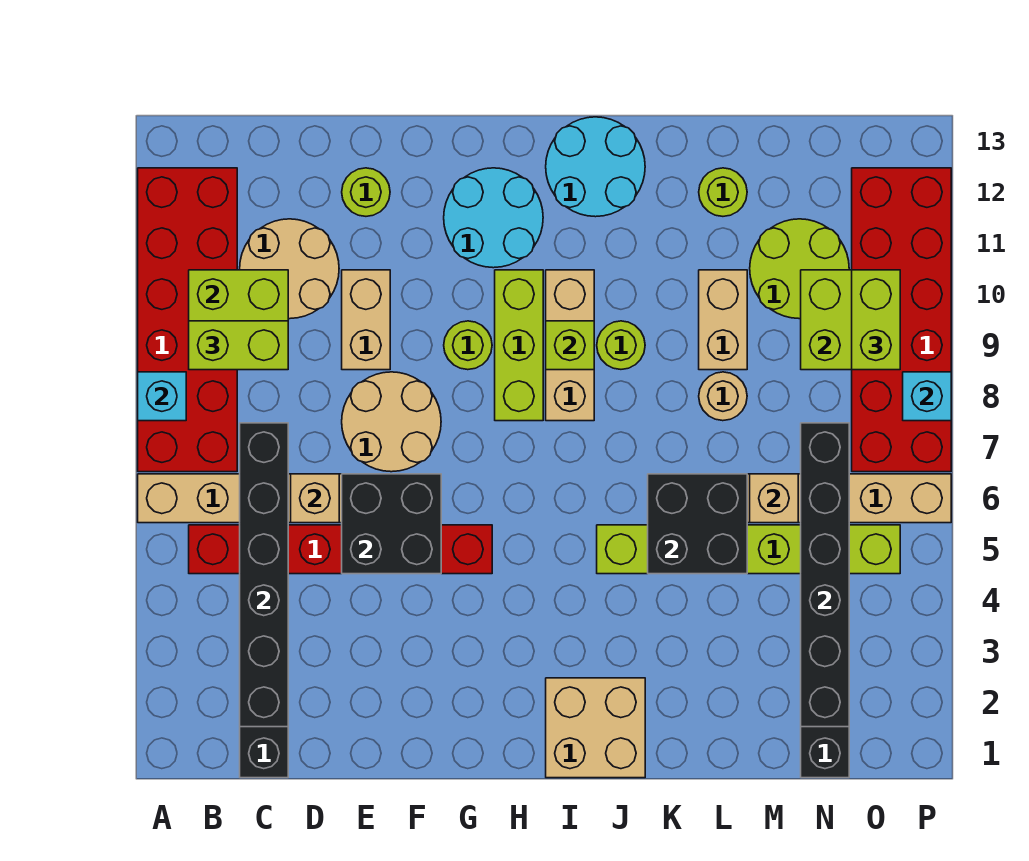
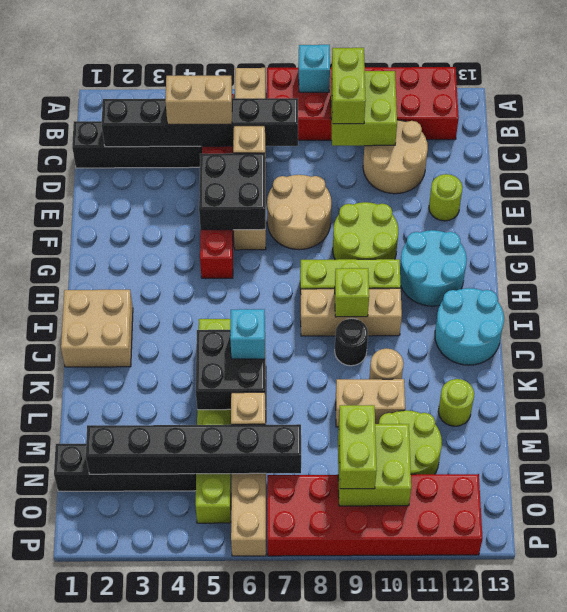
tan 1x2 brick [342,270,390,370] -> tan 1x2 brick moved to [165,76,232,124]
lime 1x1 round brick [444,321,492,370] -> lime 2x2 round brick [333,202,398,260]
lime 1x1 round brick [597,321,645,369] -> black 1x1 round brick [335,318,368,366]
tan 1x1 round brick [699,372,747,421] -> tan 1x1 round brick moved to [369,348,403,379]
lime 1x2 brick [852,270,900,370] -> lime 1x2 brick turned to [339,405,377,489]
cyan 1x1 brick [903,372,951,421] -> cyan 1x1 brick moved to [230,309,265,359]

